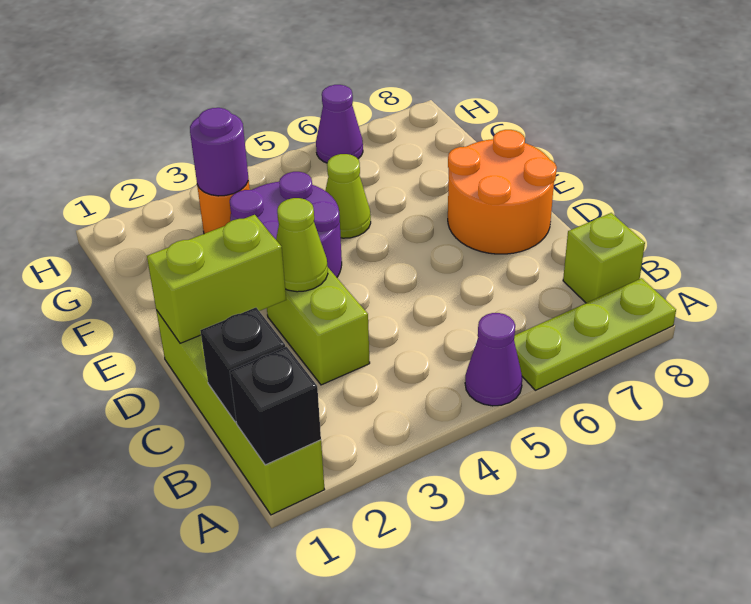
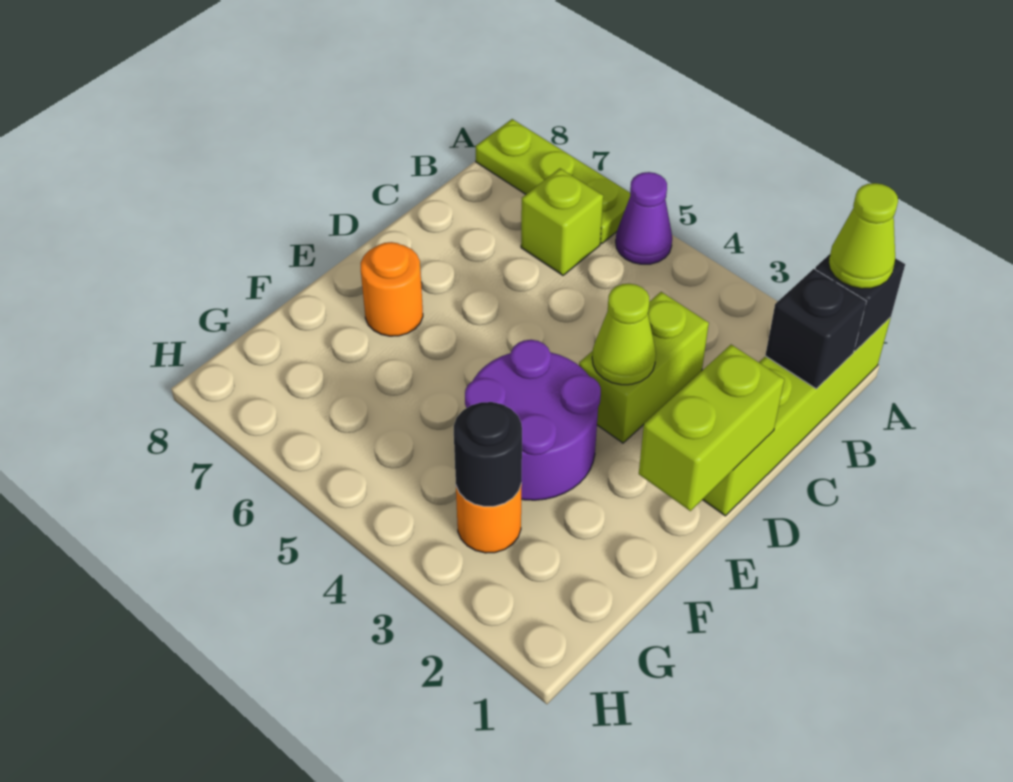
lime 1x1 brick [563,213,645,303] -> lime 1x1 brick moved to [521,168,603,275]
lime 1x2 brick [147,215,286,343] -> lime 1x2 brick turned to [639,345,784,511]
orange 2x2 round brick [448,130,557,254] -> orange 1x1 round brick [361,242,423,336]
lime 1x1 cone [325,154,371,238] -> lime 1x1 cone moved to [829,183,898,289]
purple 1x1 round brick [190,108,248,196] -> black 1x1 round brick [454,402,522,506]
purple 1x1 cone [316,85,363,163] -> none

